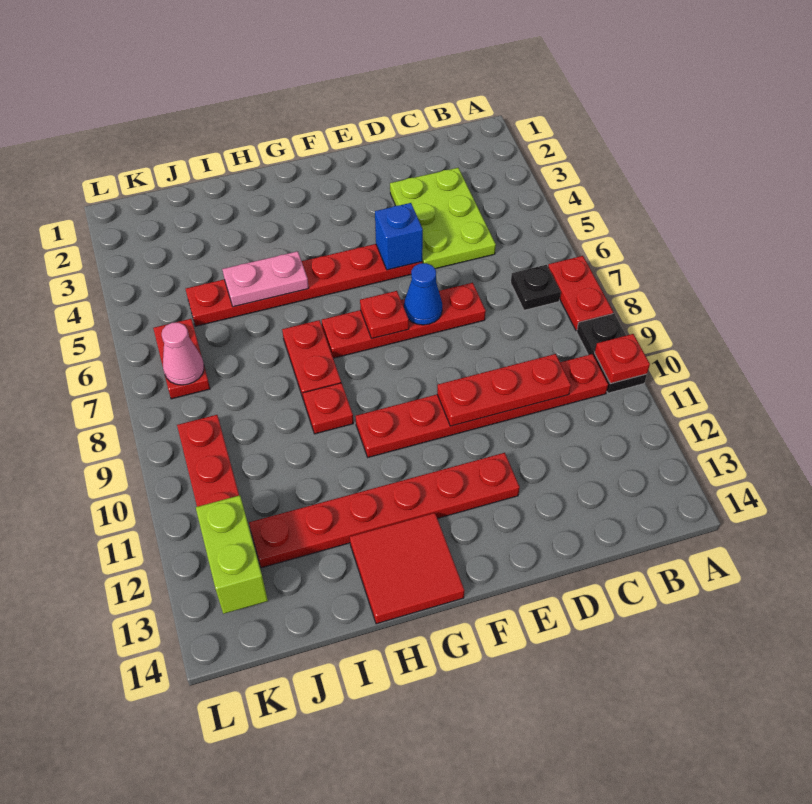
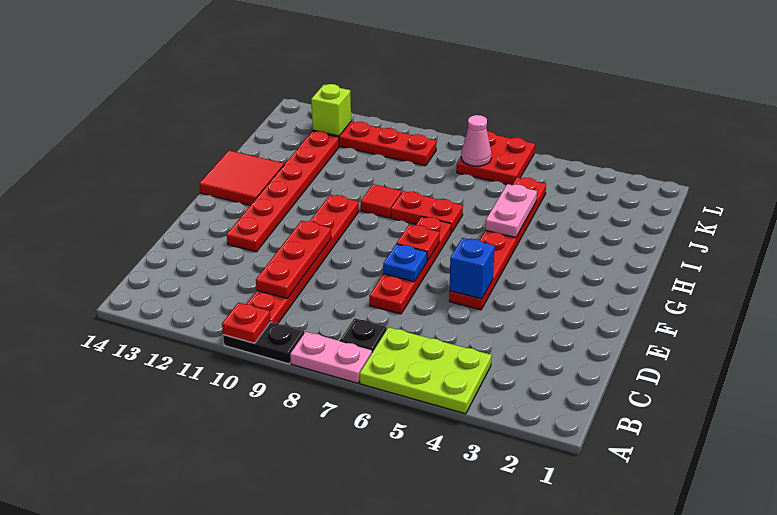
red 1x2 plate [548,256,613,331] -> pink 1x2 plate [290,332,372,383]
lime 2x3 plate [390,168,496,269] -> lime 2x3 plate moved to [360,327,492,414]
blue 1x1 cone [404,263,442,325] -> blue 1x1 plate [383,244,427,282]
red 1x1 plate [303,383,353,434] -> red 1x1 tile [361,184,402,218]
red 1x2 plate [153,319,210,399] -> red 2x2 plate [457,131,535,185]
lime 1x2 brick [196,495,268,614] -> lime 1x1 brick [311,84,351,136]

